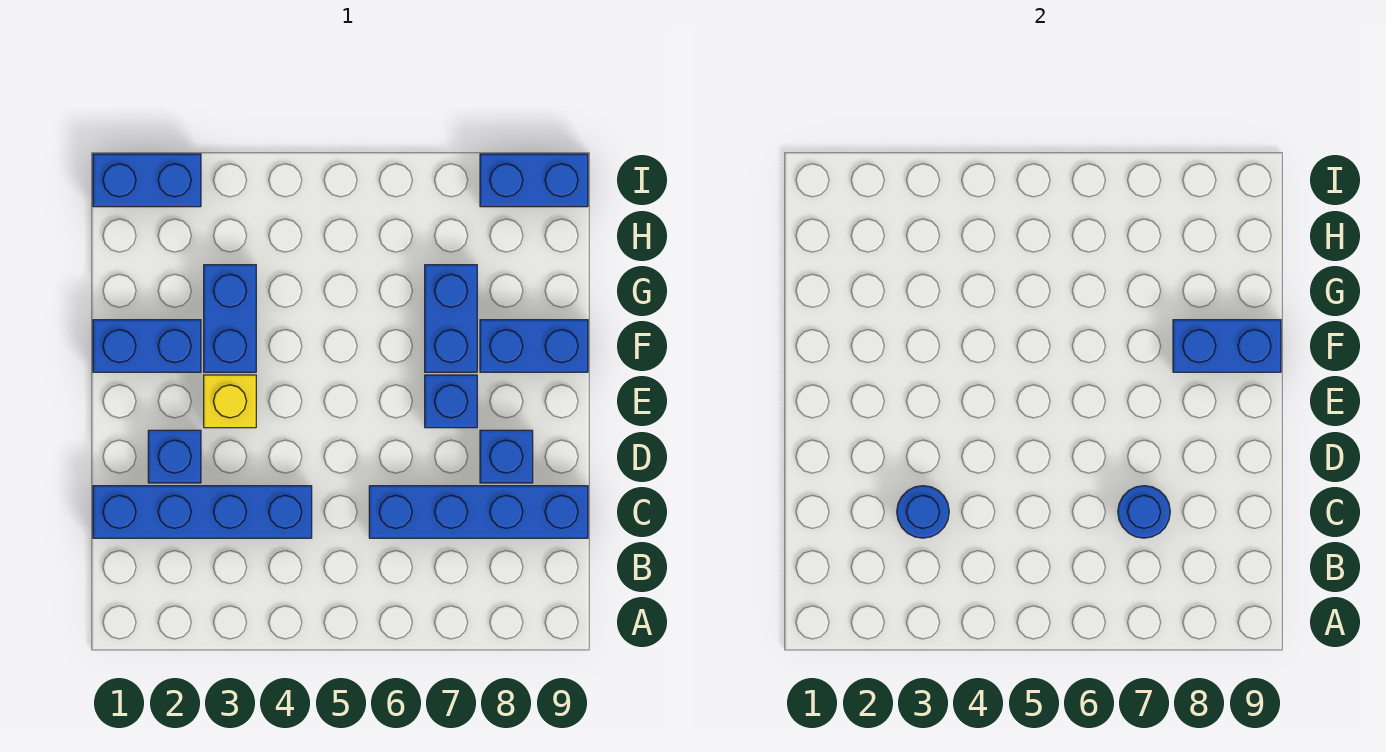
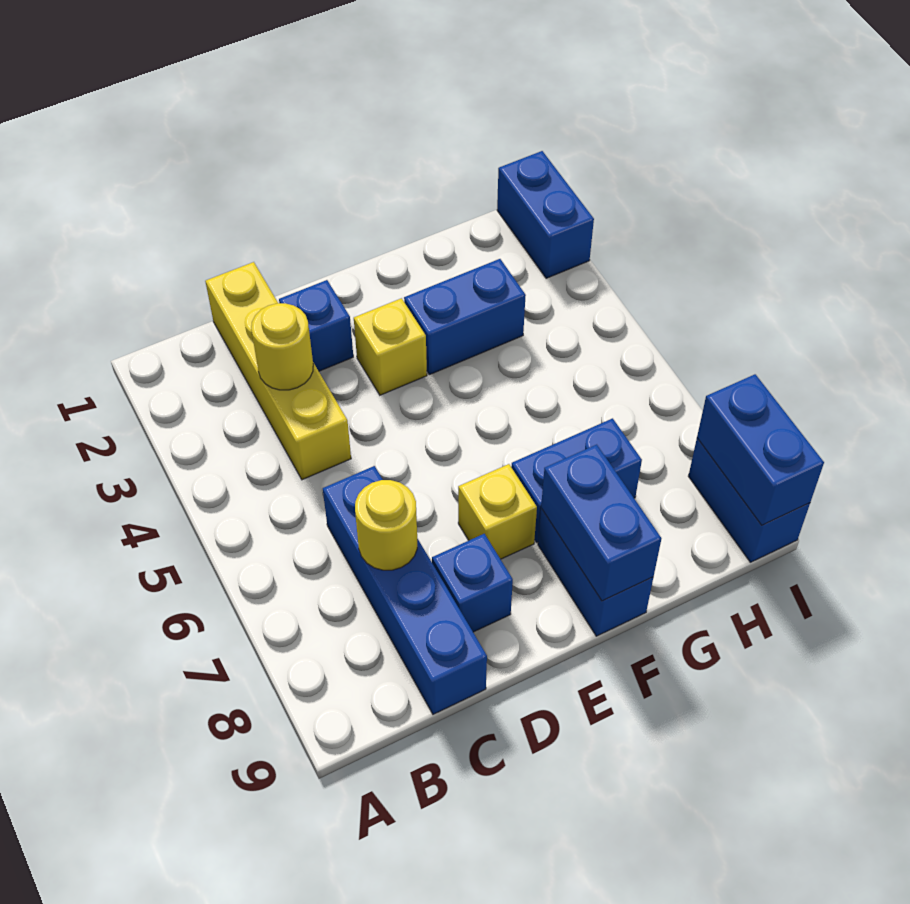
blue 1x4 brick [93,486,312,538] -> yellow 1x4 brick [205,262,351,480]
blue 1x1 round brick [897,486,949,538] -> yellow 1x1 round brick [251,303,313,390]
blue 1x1 round brick [1118,486,1170,538] -> yellow 1x1 round brick [355,480,417,570]
blue 1x1 brick [425,375,477,428] -> yellow 1x1 brick [458,464,537,559]
blue 1x2 brick [93,320,201,372] -> blue 1x2 brick moved to [697,374,824,525]

